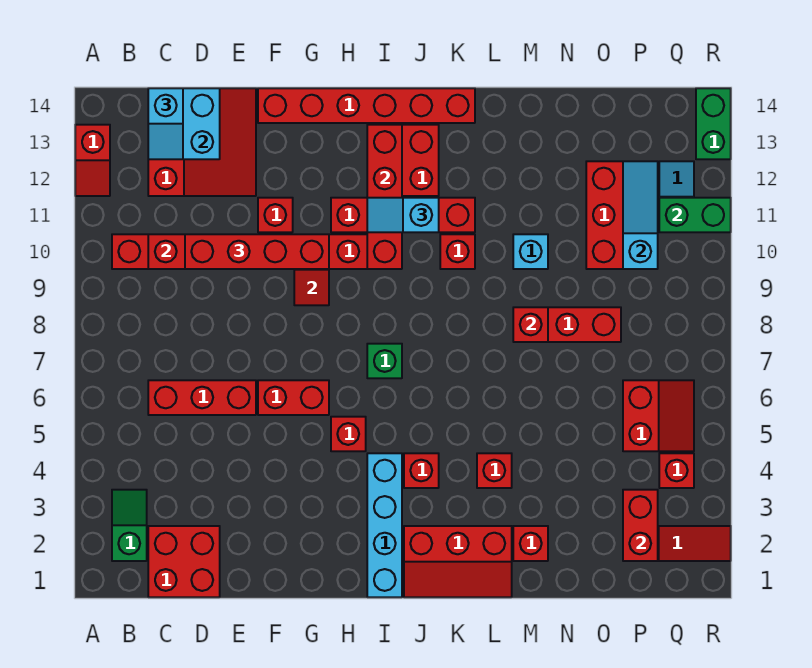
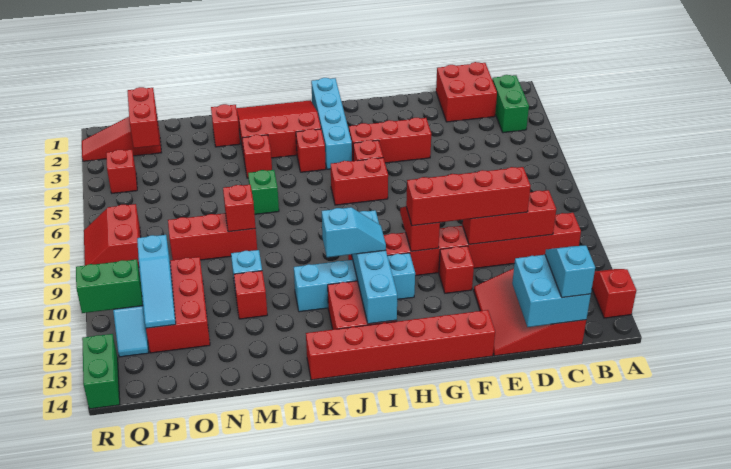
green 1x2 slope [112,490,147,561] -> green 1x2 brick [492,75,529,133]
red 1x3 brick [148,380,256,415] -> red 1x3 brick moved to [349,118,431,163]
red 1x2 brick [258,380,329,415] -> red 1x2 brick moved to [331,158,388,205]
red 1x4 brick [331,198,475,232] -> cyan 1x4 brick [294,253,415,312]
green 1x1 brick [367,344,402,378] -> green 1x1 brick moved to [248,170,279,214]
red 1x4 brick [367,125,402,269] -> cyan 1x4 brick [352,210,397,324]
red 2x3 slope [404,526,512,597] -> red 3x3 slope [236,100,321,158]
red 1x1 brick [440,234,475,269] -> red 1x1 brick moved to [234,271,267,319]
red 2x2 slope [623,380,694,451] -> red 2x2 slope moved to [84,204,141,267]

